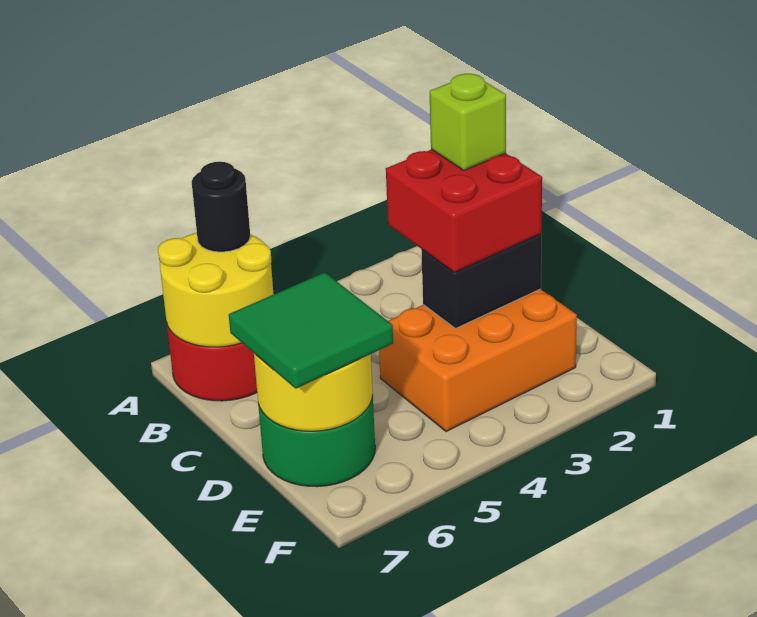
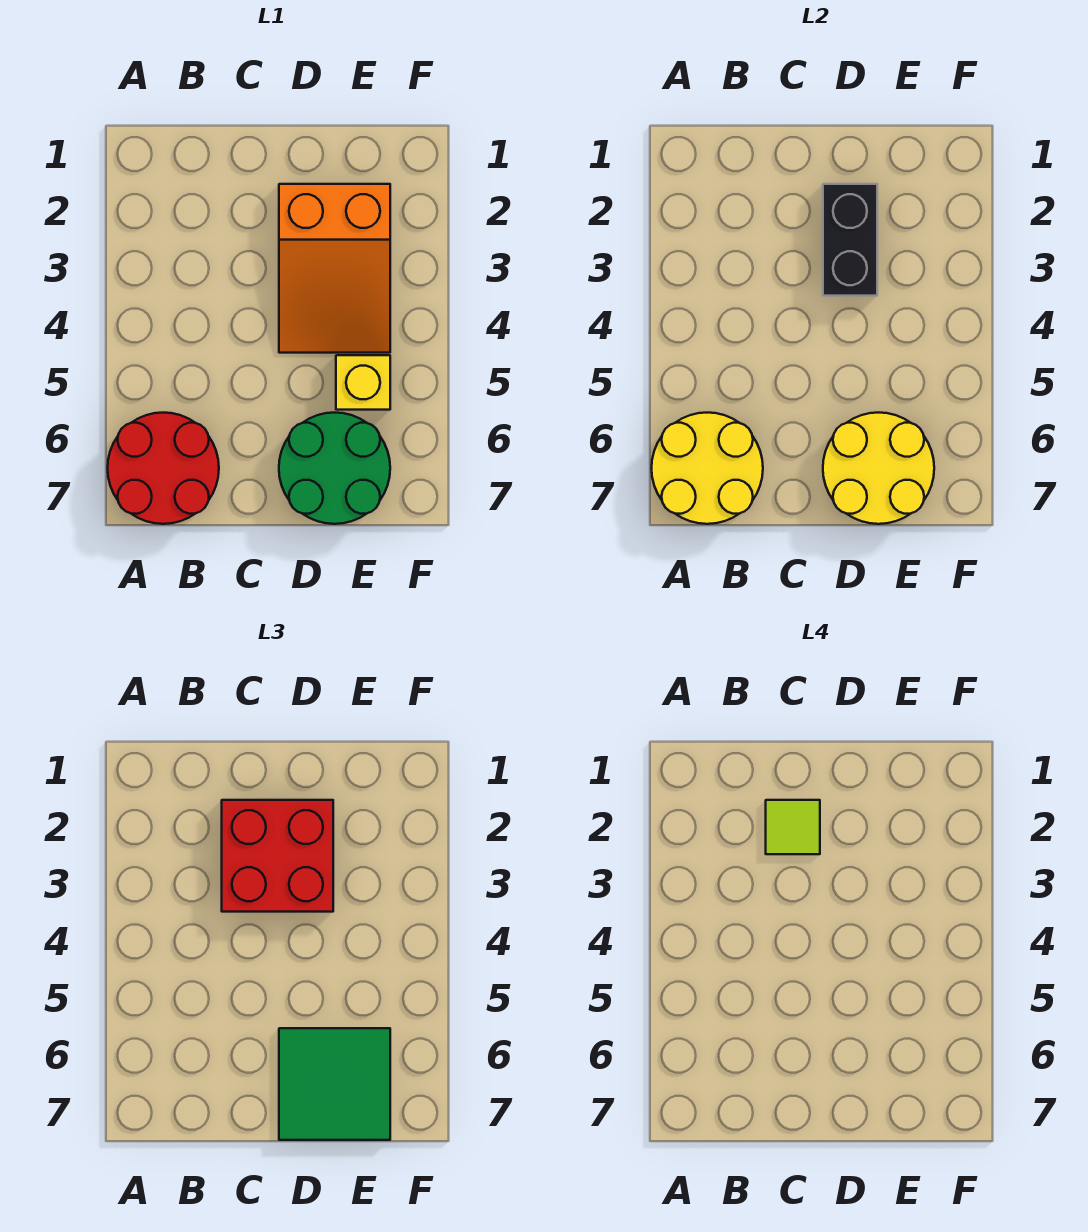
black 1x1 round brick [192,162,250,252] -> none
lime 1x1 brick [430,74,506,171] -> lime 1x1 tile [766,800,820,854]
orange 2x3 brick [379,289,577,432] -> orange 2x3 slope [279,184,390,353]
none -> yellow 1x1 brick [336,355,390,410]

